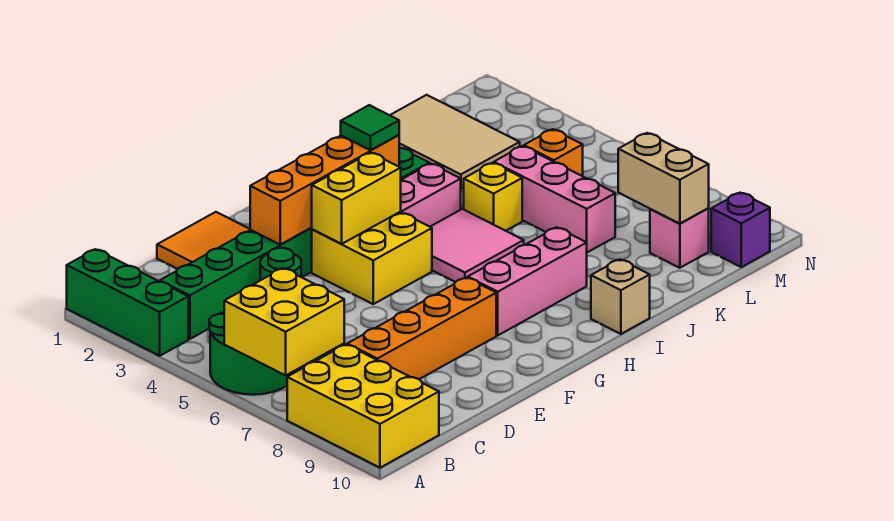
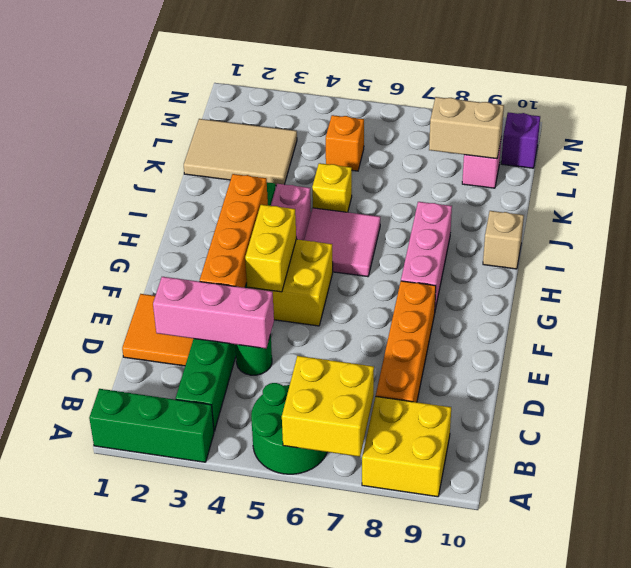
yellow 2x3 brick [287,345,439,468] -> yellow 2x2 brick [362,397,451,497]
green 1x1 tile [341,105,399,150] -> none
pink 1x3 brick [494,146,615,252] -> pink 1x3 brick moved to [153,277,274,349]

